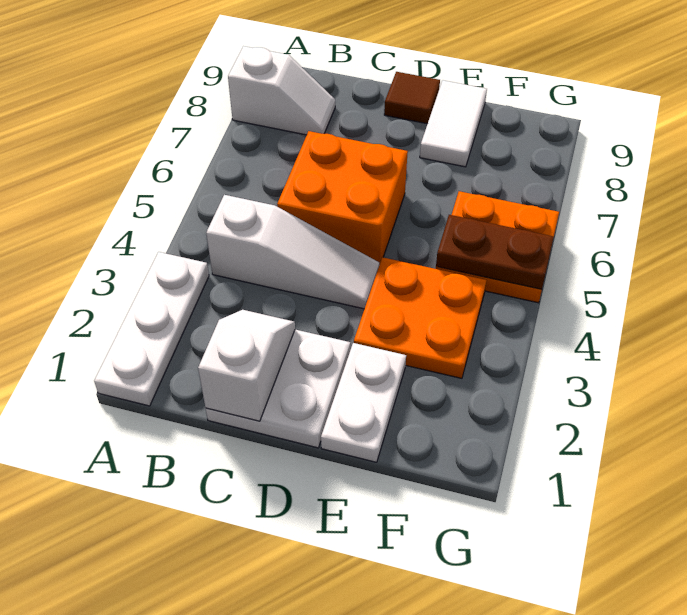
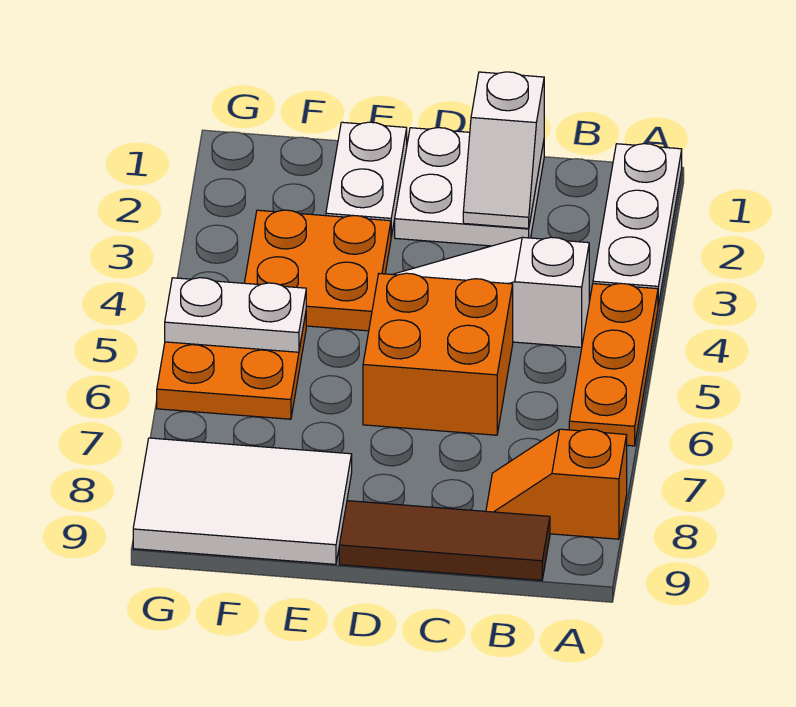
none -> orange 1x3 plate [569,283,658,446]
white 1x2 slope [228,46,335,135] -> orange 1x2 slope [486,429,627,539]
brown 1x1 tile [384,72,440,124] -> brown 1x3 tile [339,501,550,580]
white 1x2 tile [420,80,487,167] -> white 2x3 tile [133,438,352,564]
brown 1x2 plate [436,215,554,289] -> white 1x2 plate [165,278,306,352]

